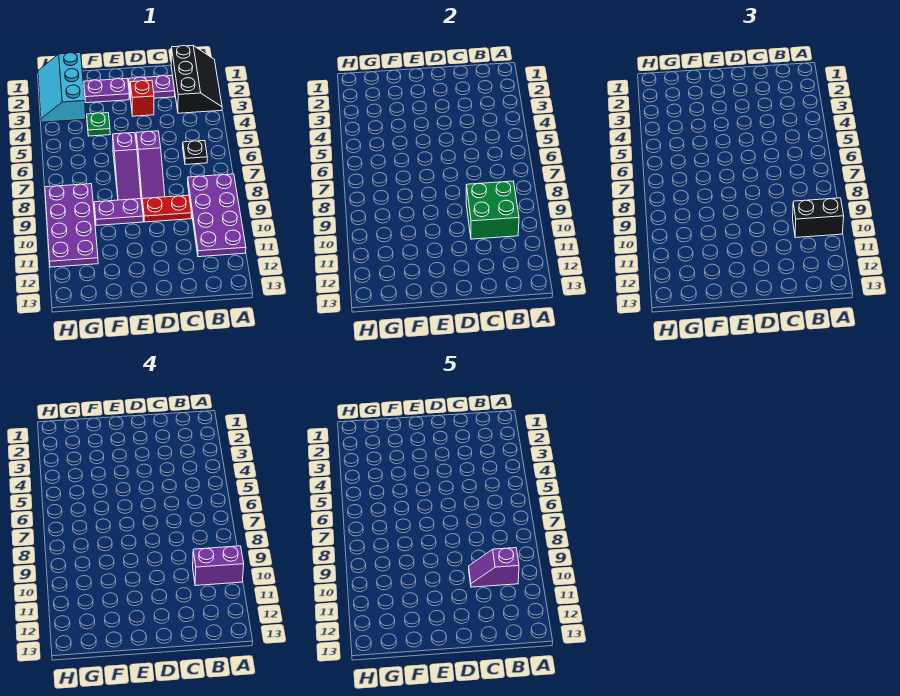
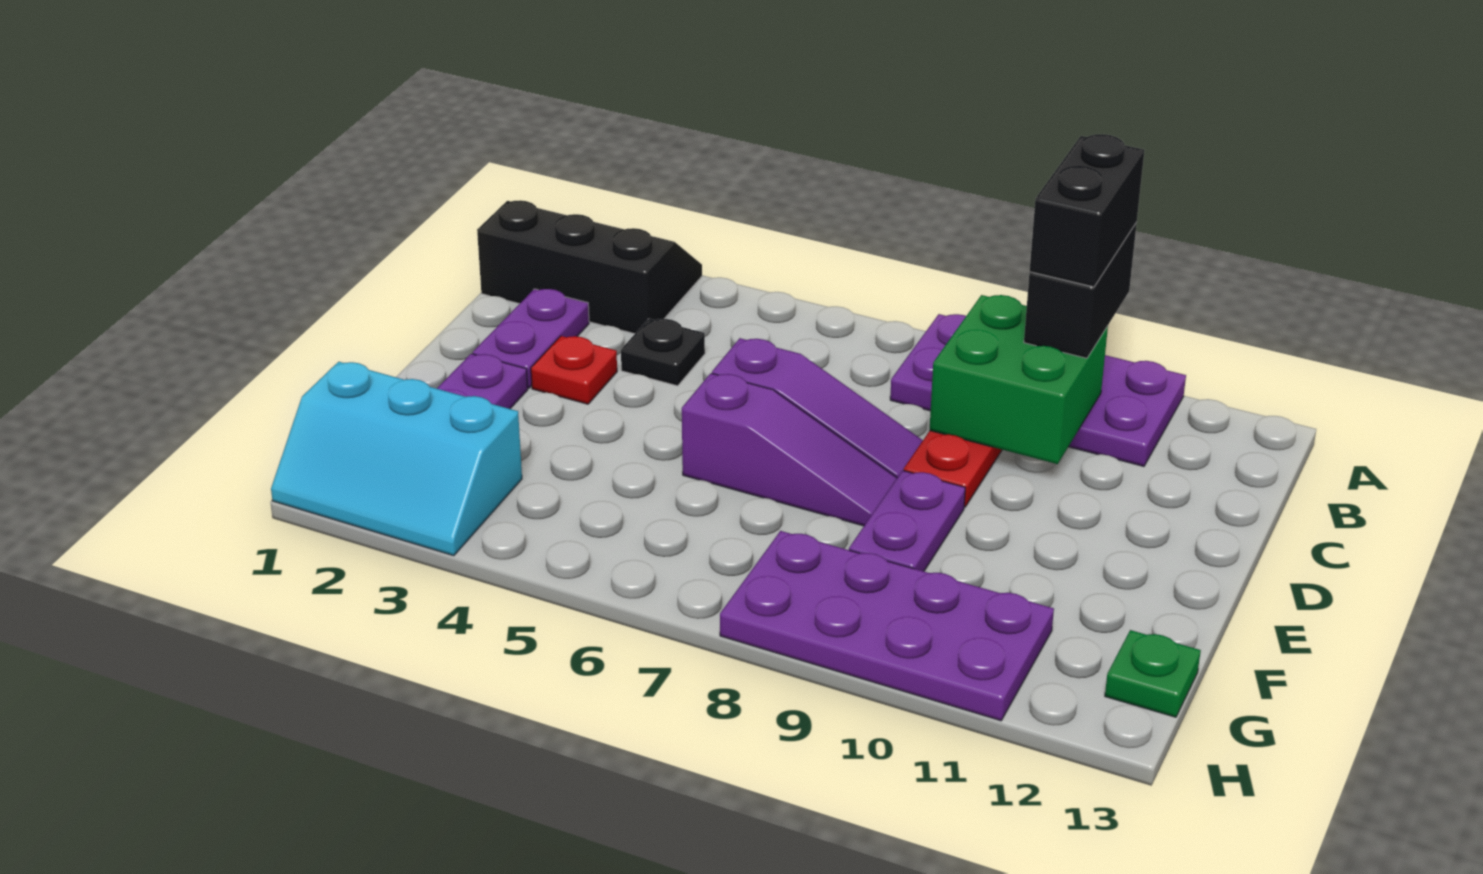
purple 1x2 brick [193,546,244,586] -> black 1x2 brick [1030,134,1144,287]
black 1x1 plate [183,140,207,165] -> black 1x1 plate moved to [621,319,705,386]
purple 1x2 slope [469,548,519,587] -> none
red 1x1 brick [130,80,154,116] -> red 1x1 plate [531,336,617,404]
green 1x1 plate [87,113,110,136] -> green 1x1 plate moved to [1105,630,1201,717]

